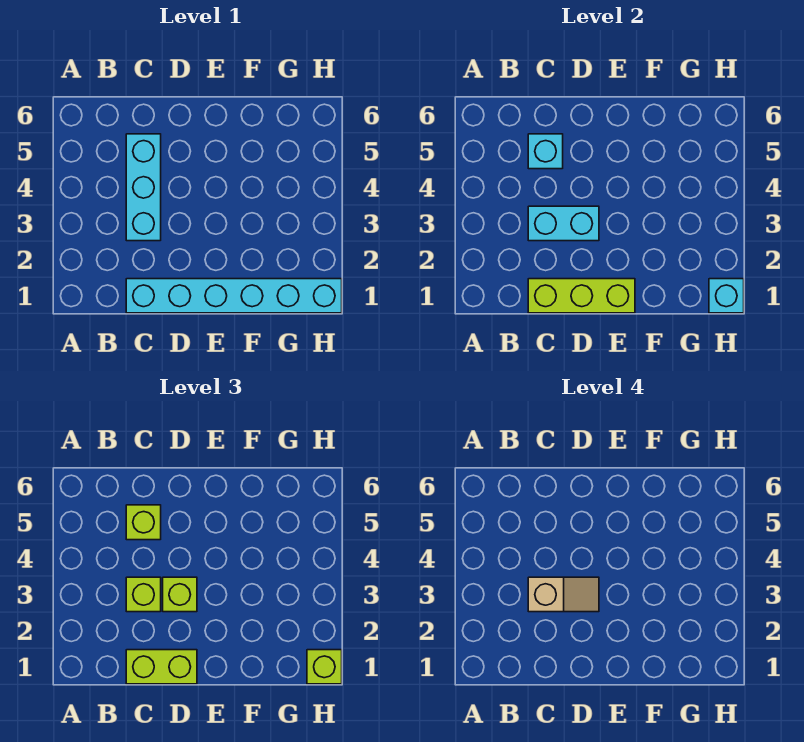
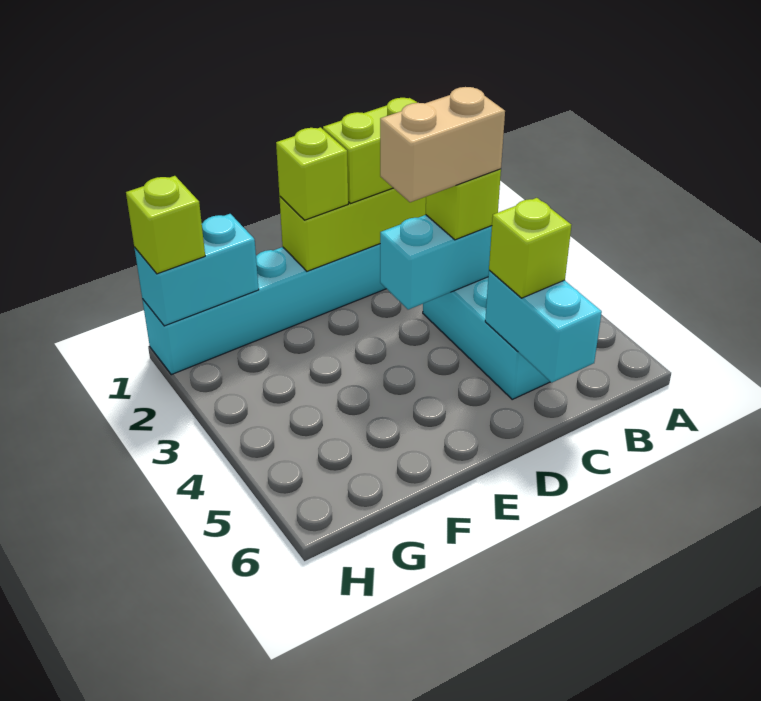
tan 1x2 slope [528,577,599,612] -> tan 1x2 brick [380,87,505,202]
cyan 1x1 brick [528,134,563,169] -> cyan 1x2 brick [485,270,602,382]
lime 1x1 brick [163,577,197,612] -> lime 1x1 brick moved to [276,127,348,220]
cyan 1x1 brick [709,279,744,313] -> cyan 1x2 brick [134,214,259,326]

